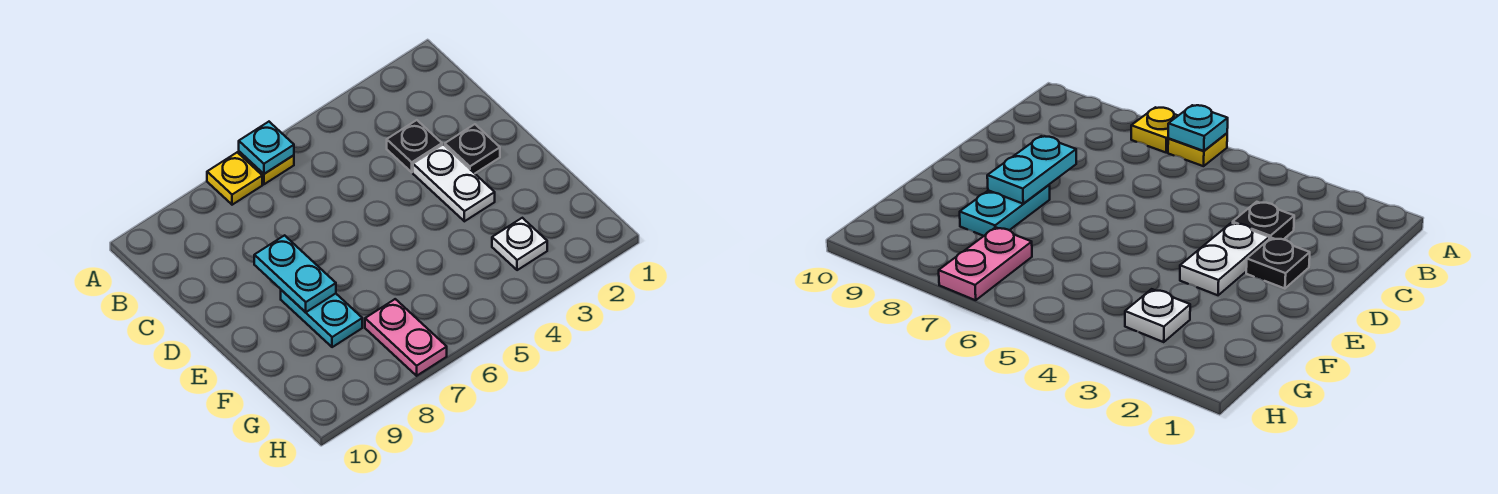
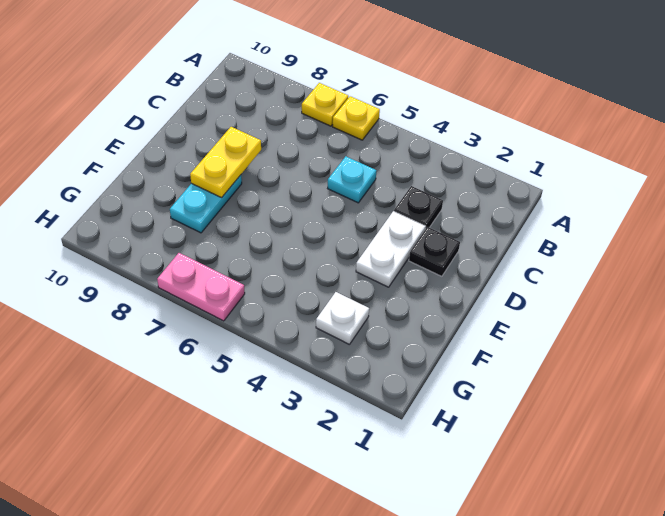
cyan 1x1 plate [239,122,294,174] -> cyan 1x1 plate moved to [328,156,376,203]
cyan 1x2 plate [254,235,336,312] -> yellow 1x2 plate [190,127,261,198]
pink 1x2 plate [365,299,447,376] -> pink 1x2 plate turned to [157,253,245,321]

